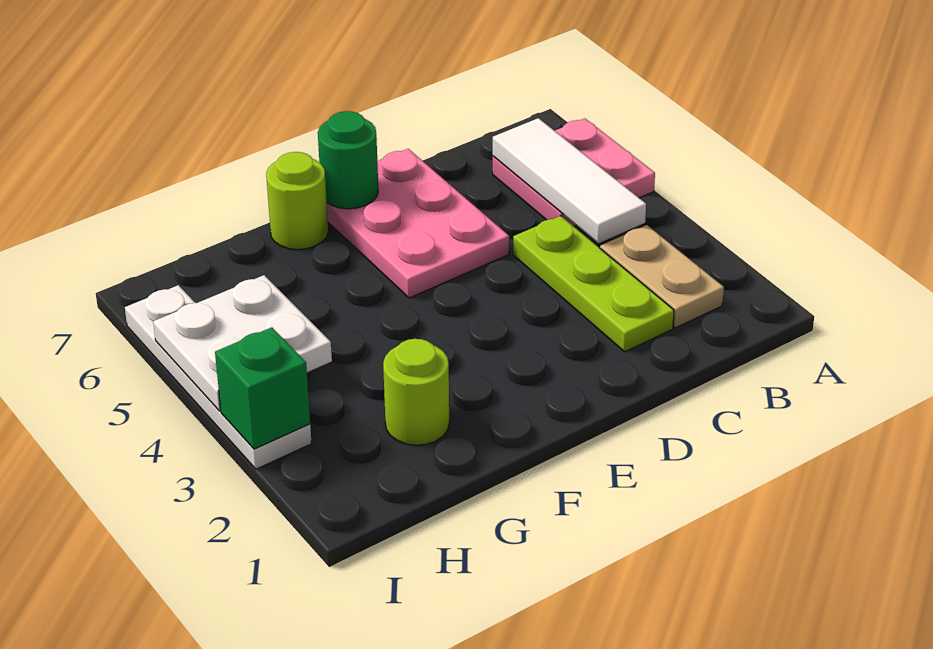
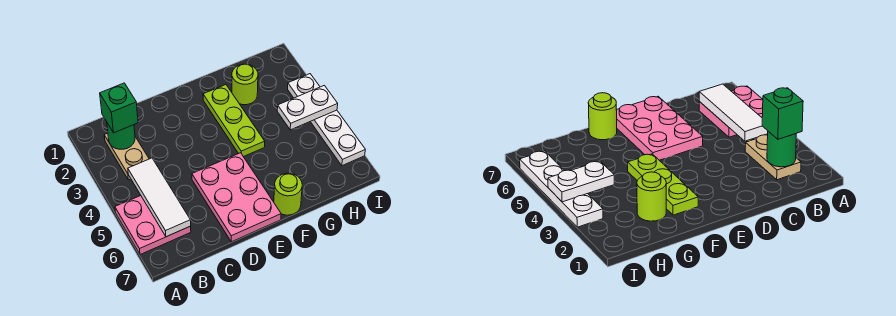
lime 1x3 plate [513,216,674,352] -> lime 1x3 plate moved to [203,85,265,157]
green 1x1 round brick [318,111,378,209] -> green 1x1 round brick moved to [107,123,135,149]
white 2x2 plate [153,275,332,411] -> white 1x2 plate [277,85,338,130]
green 1x1 brick [215,327,310,449] -> green 1x1 brick moved to [100,83,138,133]

